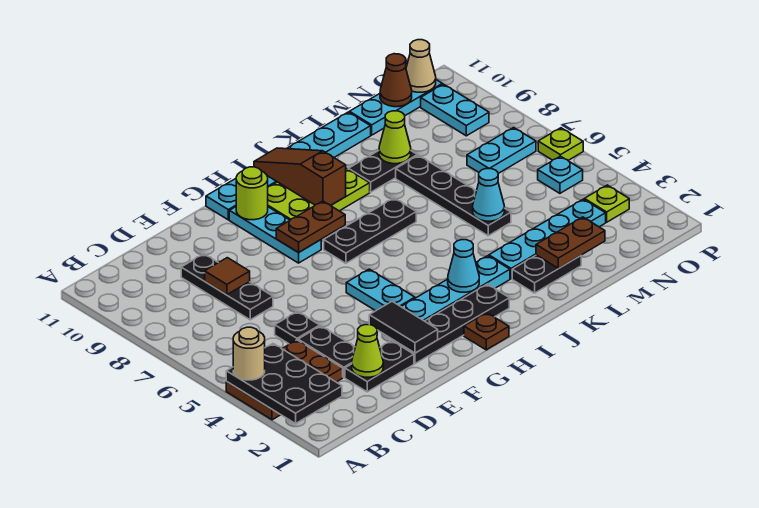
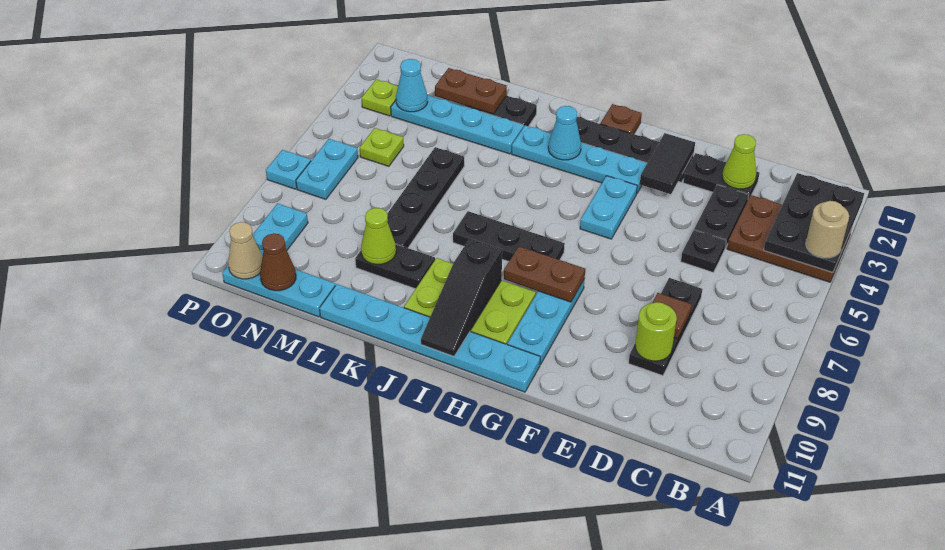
lime 1x1 round brick [236,167,268,220] -> lime 1x1 round brick moved to [635,302,677,361]
brown 1x3 slope [254,148,346,205] -> black 1x3 slope [421,238,502,356]
cyan 1x1 cone [473,169,504,221] -> cyan 1x1 cone moved to [396,59,428,112]
cyan 1x2 plate [467,127,536,173] -> cyan 1x2 plate turned to [296,139,358,199]
cyan 1x1 plate [538,156,583,193] -> cyan 1x1 plate moved to [266,150,311,189]
lime 1x1 plate [538,128,583,160] -> lime 1x1 plate moved to [360,128,404,166]

